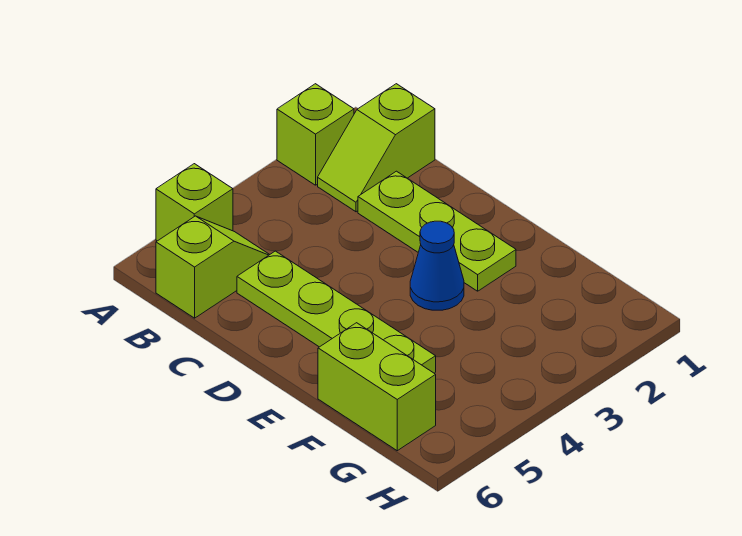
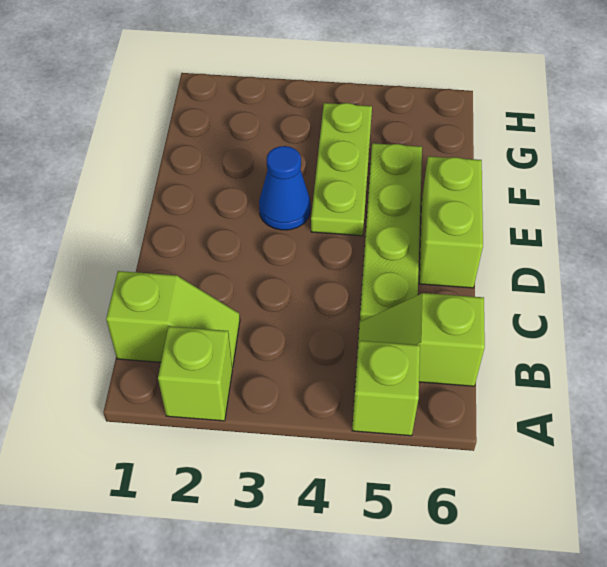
lime 1x3 plate [358,171,516,291] -> lime 1x3 plate moved to [311,103,372,236]
lime 1x2 brick [318,323,436,451] -> lime 1x2 brick moved to [419,156,483,288]

